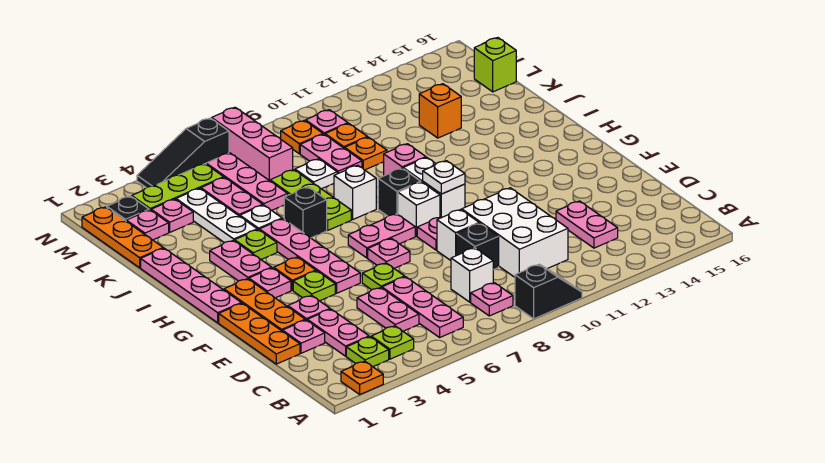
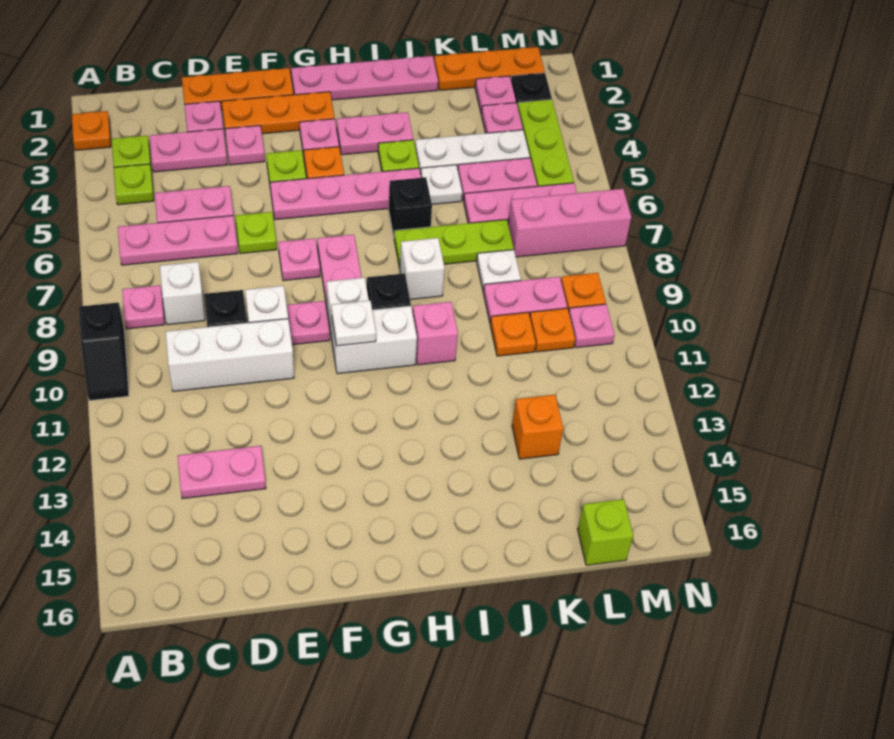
white 2x3 brick [462,188,568,277] -> white 1x3 brick [165,319,294,391]
black 1x3 slope [137,118,229,188] -> none

